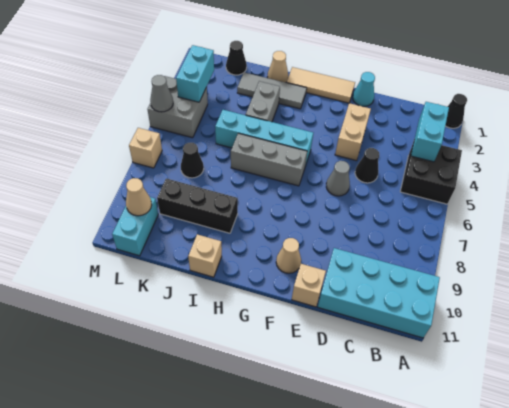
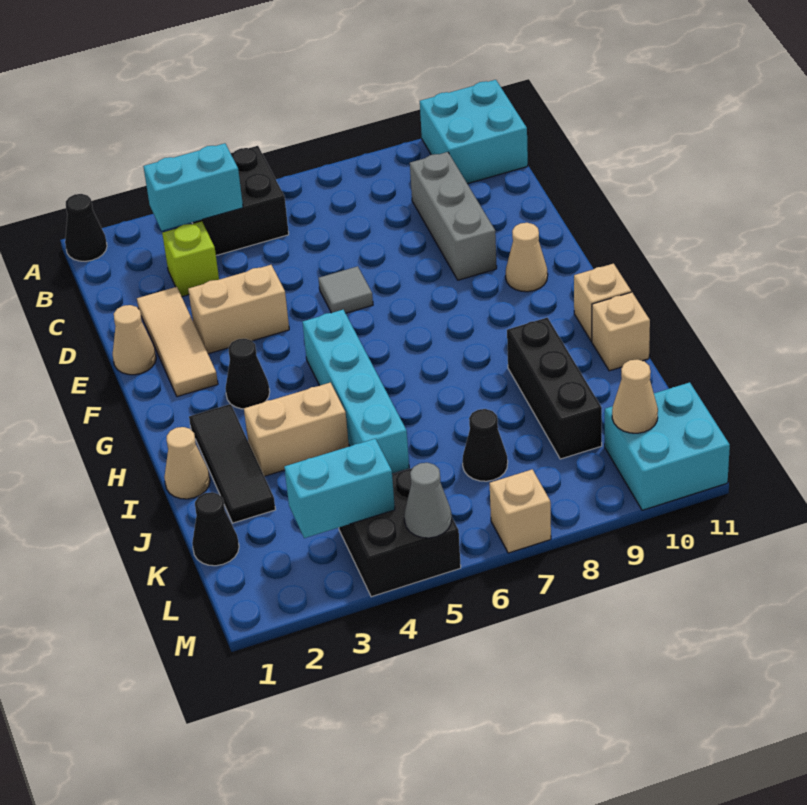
cyan 2x4 brick [318,248,440,338] -> cyan 2x2 brick [420,80,528,184]
none -> lime 1x1 brick [162,221,219,297]
black 1x1 cone [355,148,379,183] -> black 1x1 cone moved to [225,339,270,409]
cyan 1x1 cone [353,72,375,106] -> tan 1x1 cone [113,305,156,375]
grey 1x1 cone [326,161,350,196] -> grey 1x1 tile [318,266,373,313]
tan 1x1 brick [292,264,326,307] -> tan 1x1 brick moved to [574,264,631,341]
tan 1x3 tile [287,67,355,103] -> tan 1x3 tile moved to [137,287,218,397]
grey 1x3 brick [231,133,307,186] -> grey 1x3 brick moved to [410,152,497,280]
grey 1x3 tile [237,72,307,109] -> black 1x3 tile [189,404,276,523]
grey 1x2 brick [246,81,280,122] -> tan 1x2 brick [244,383,349,476]
grey 2x2 brick [147,76,208,138] -> black 2x2 brick [339,468,461,597]
cyan 1x2 brick [112,197,158,256] -> cyan 2x2 brick [605,382,730,510]

